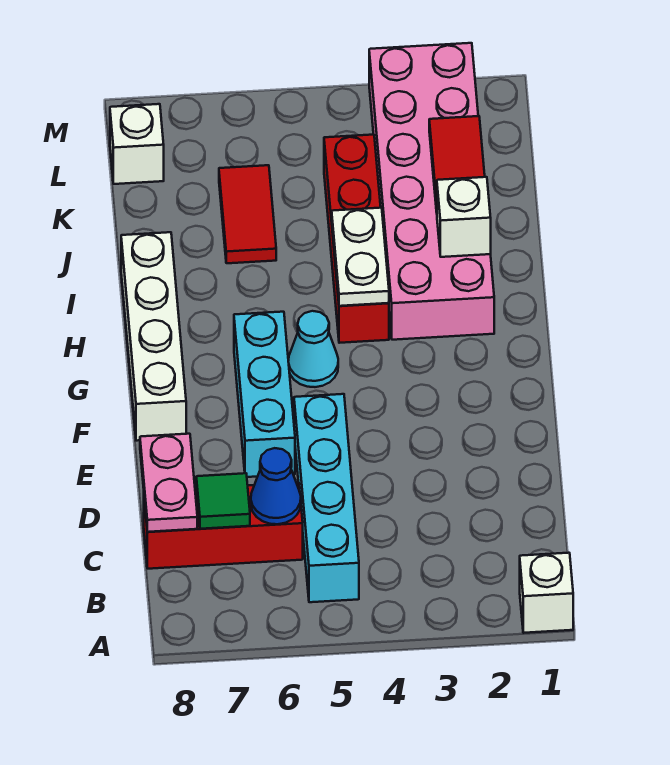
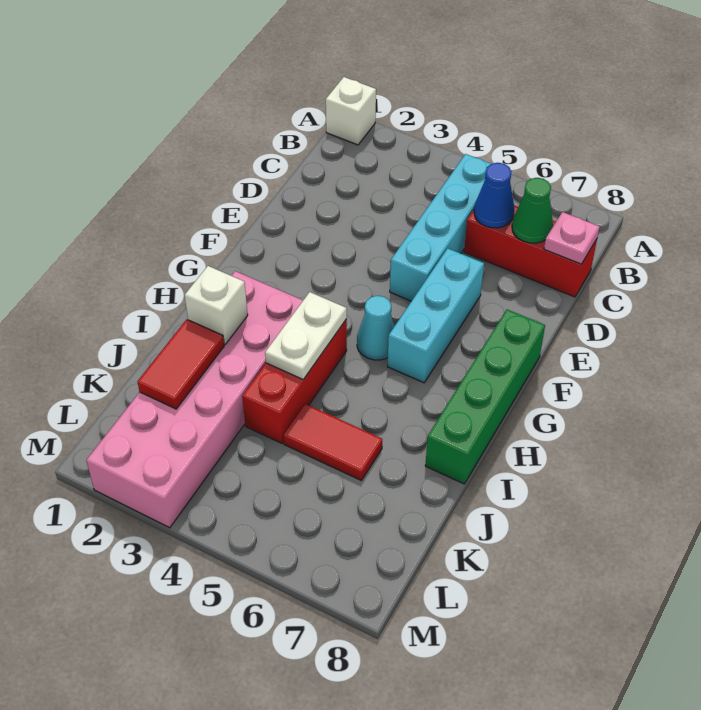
green 1x1 tile [196,473,250,529] -> green 1x1 cone [512,178,553,243]
pink 1x2 plate [140,434,197,532] -> pink 1x1 plate [544,212,600,264]
white 1x4 brick [121,232,186,441] -> green 1x4 brick [425,310,545,484]
red 1x4 brick [324,135,389,343] -> red 1x3 brick [242,319,347,443]
red 1x2 tile [219,165,276,263] -> red 1x2 tile turned to [283,404,382,480]
white 1x1 brick [110,104,164,184] -> none

